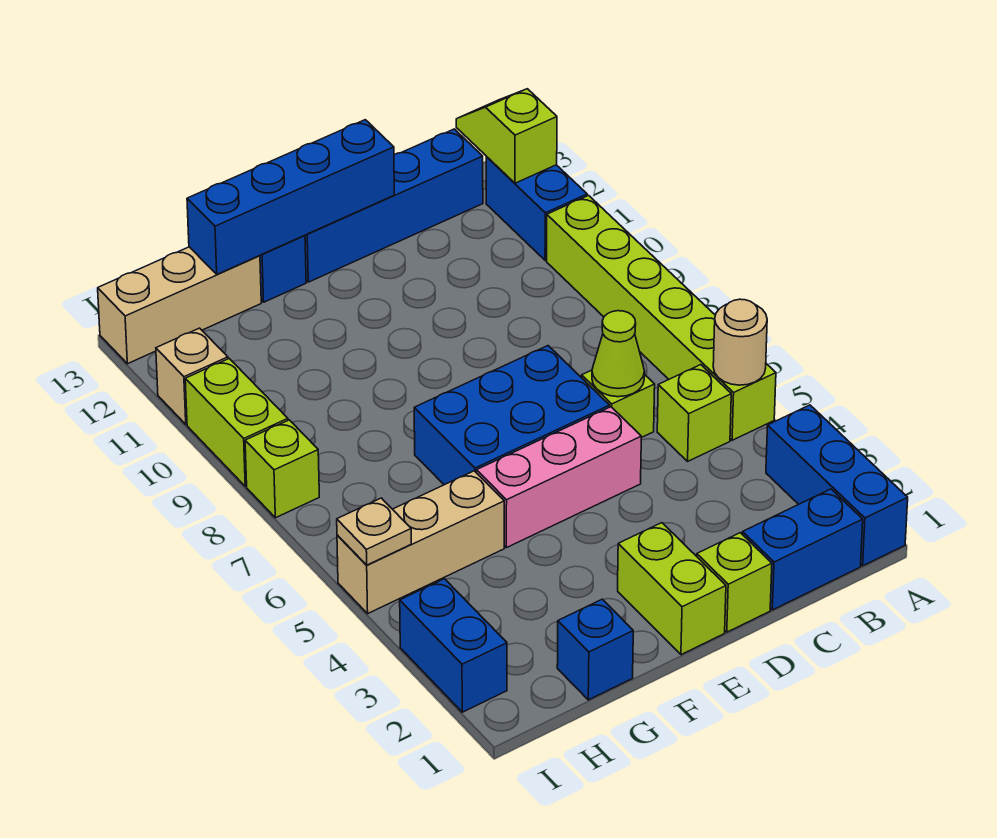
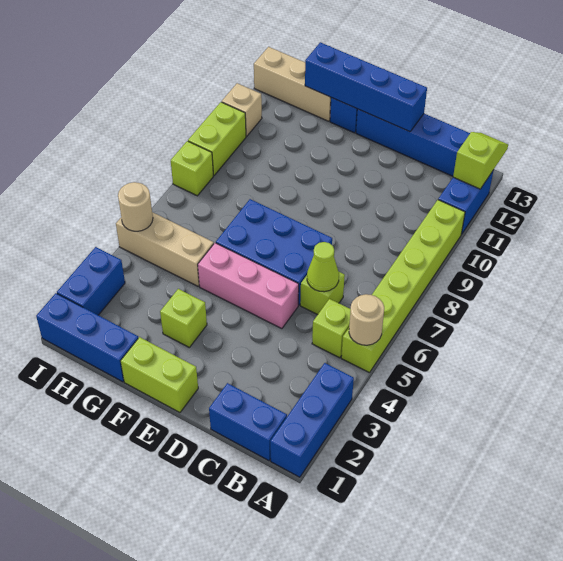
lime 1x1 brick [697,533,772,632] -> lime 1x1 brick moved to [160,289,207,347]
lime 1x2 brick [618,523,726,655] -> lime 1x2 brick turned to [121,337,198,413]
blue 1x1 brick [557,599,633,700] -> blue 1x3 brick [36,293,138,382]
tan 1x1 plate [337,498,411,565] -> tan 1x1 round brick [118,182,153,231]

